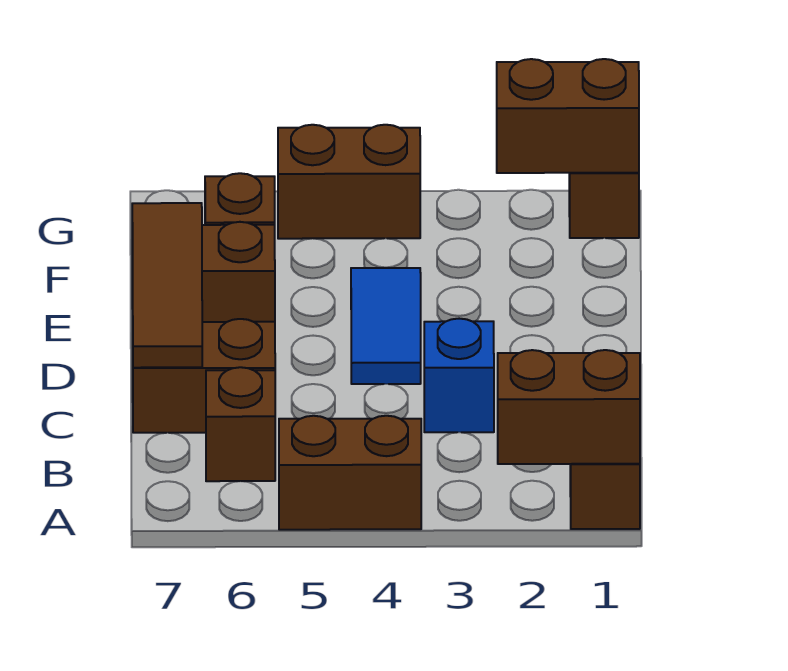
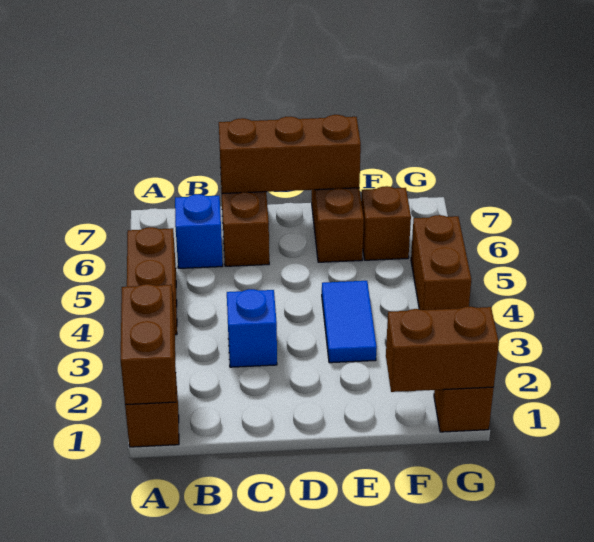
brown 1x1 brick [206,367,275,481] -> blue 1x1 brick [175,194,223,268]
brown 1x3 tile [132,203,202,368] -> brown 1x3 brick [219,115,361,194]
blue 1x2 tile [351,268,421,384] -> blue 1x2 tile turned to [322,281,377,363]
brown 1x2 brick [497,59,639,173] -> brown 1x2 brick turned to [386,307,499,392]

